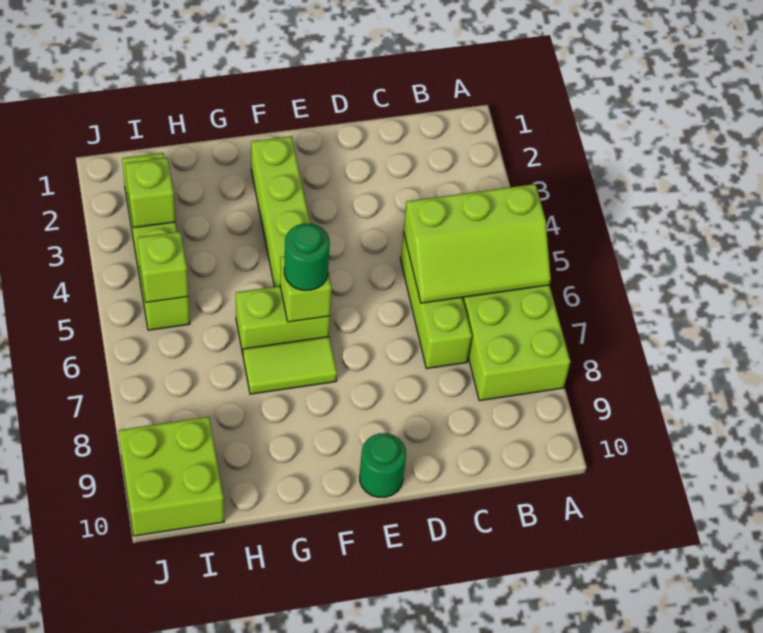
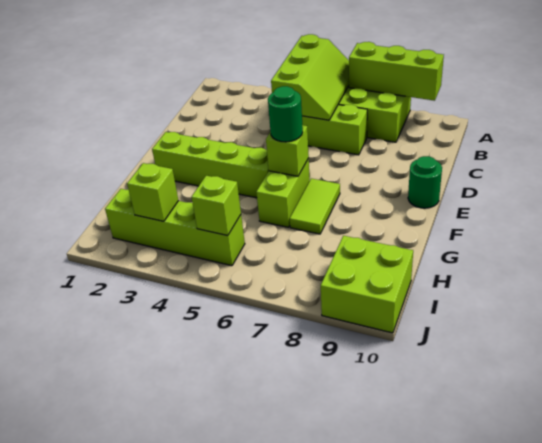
none -> lime 1x3 brick [349,42,444,101]

